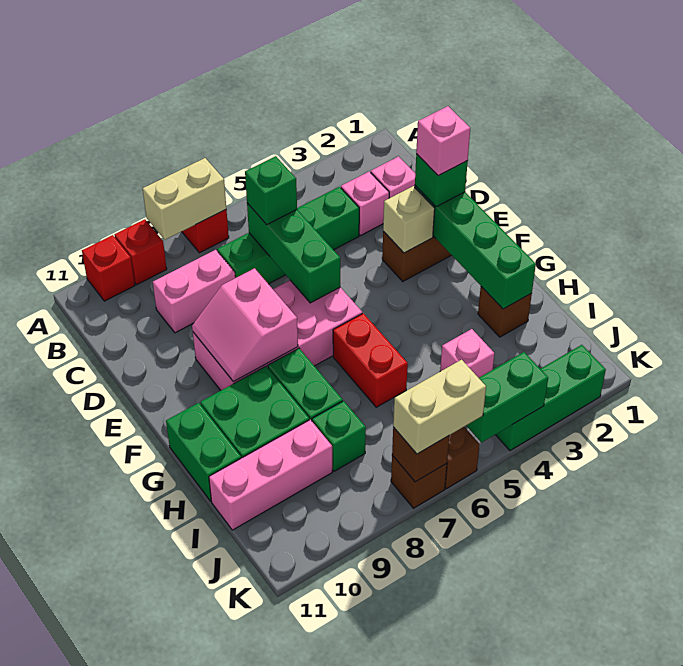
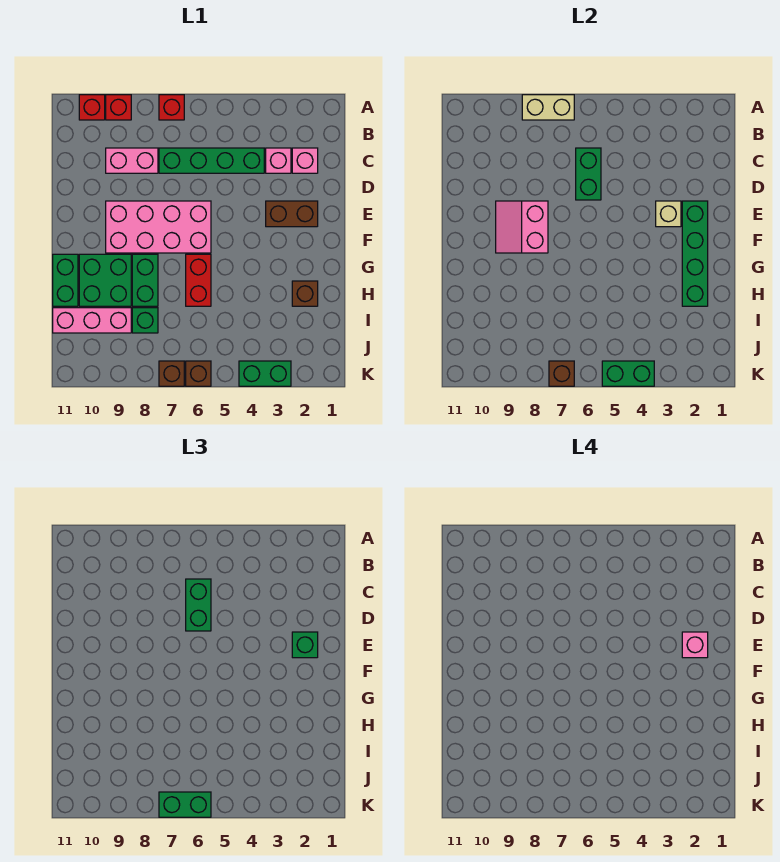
green 1x3 brick [247,203,340,303] -> green 1x2 brick [576,148,601,200]
green 1x1 brick [245,156,297,225] -> green 1x2 brick [186,579,211,631]
pink 1x1 brick [440,329,495,378] -> none
green 1x3 brick [495,345,606,451] -> green 1x2 brick [239,361,291,386]
tan 1x2 brick [393,360,486,454] -> green 1x2 brick [159,792,211,817]

